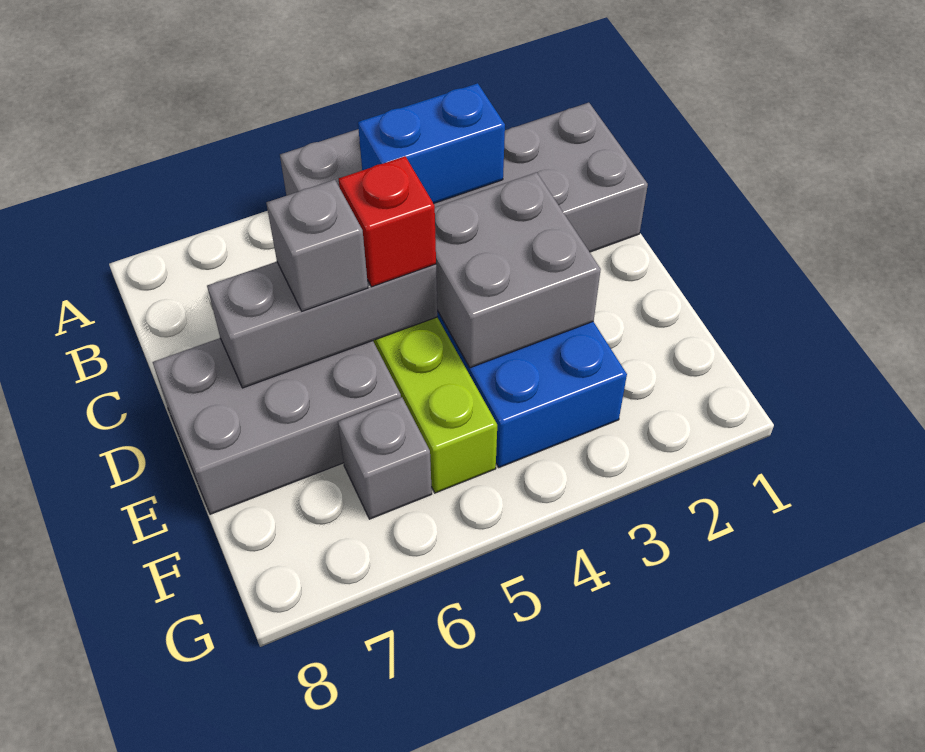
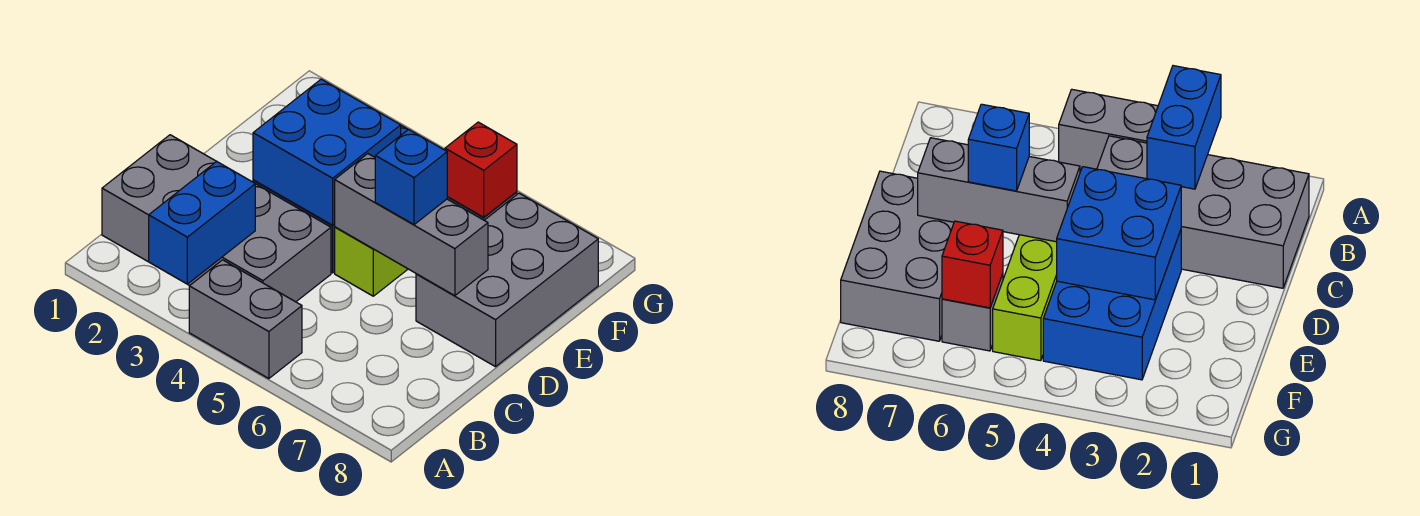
blue 1x2 brick [358,83,505,203] -> blue 1x2 brick turned to [149,161,255,284]
grey 2x2 brick [435,172,601,368] -> blue 2x2 brick [253,79,401,225]
red 1x1 brick [339,156,436,287] -> red 1x1 brick moved to [445,122,517,217]
grey 2x3 brick [153,338,401,514] -> grey 2x3 brick turned to [416,193,598,367]
grey 1x1 brick [266,180,368,311] -> blue 1x1 brick [375,129,447,225]

